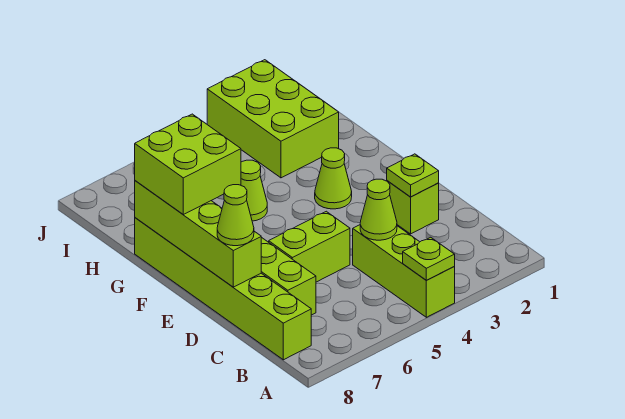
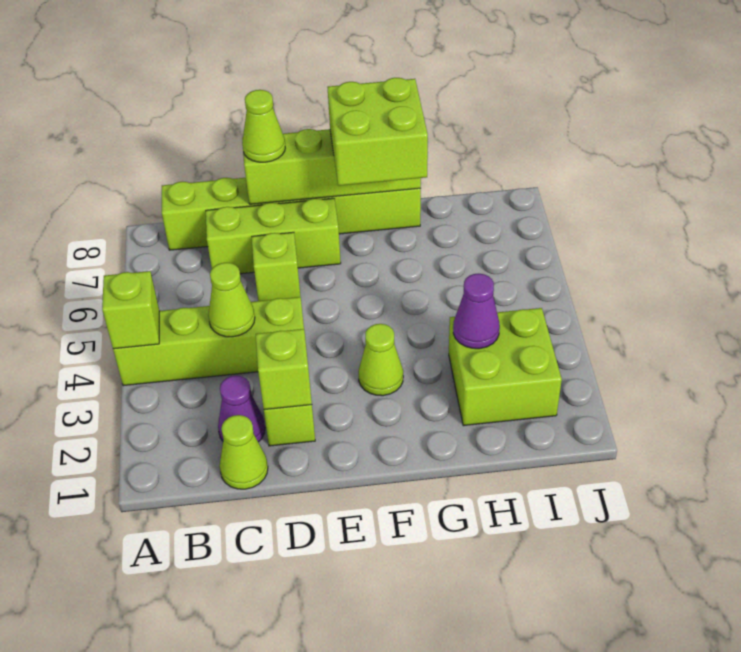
lime 1x3 brick [353,225,455,317] -> lime 1x4 brick [113,297,304,386]
lime 1x1 plate [403,237,455,280] -> lime 1x1 brick [102,271,159,349]
none -> purple 1x1 cone [218,376,265,442]
lime 1x1 plate [387,154,439,197] -> lime 1x1 brick [256,329,312,410]
lime 1x2 brick [269,211,350,282] -> lime 1x1 brick [252,232,301,301]
lime 1x1 cone [241,160,267,221] -> lime 1x1 cone moved to [219,415,268,489]
lime 2x3 brick [207,60,339,178] -> lime 2x2 brick [449,308,562,426]
none -> purple 1x1 cone [453,274,500,349]

